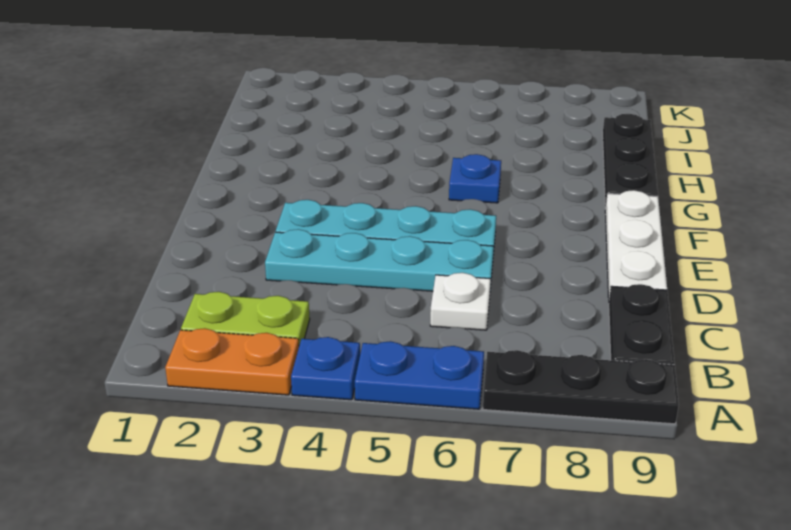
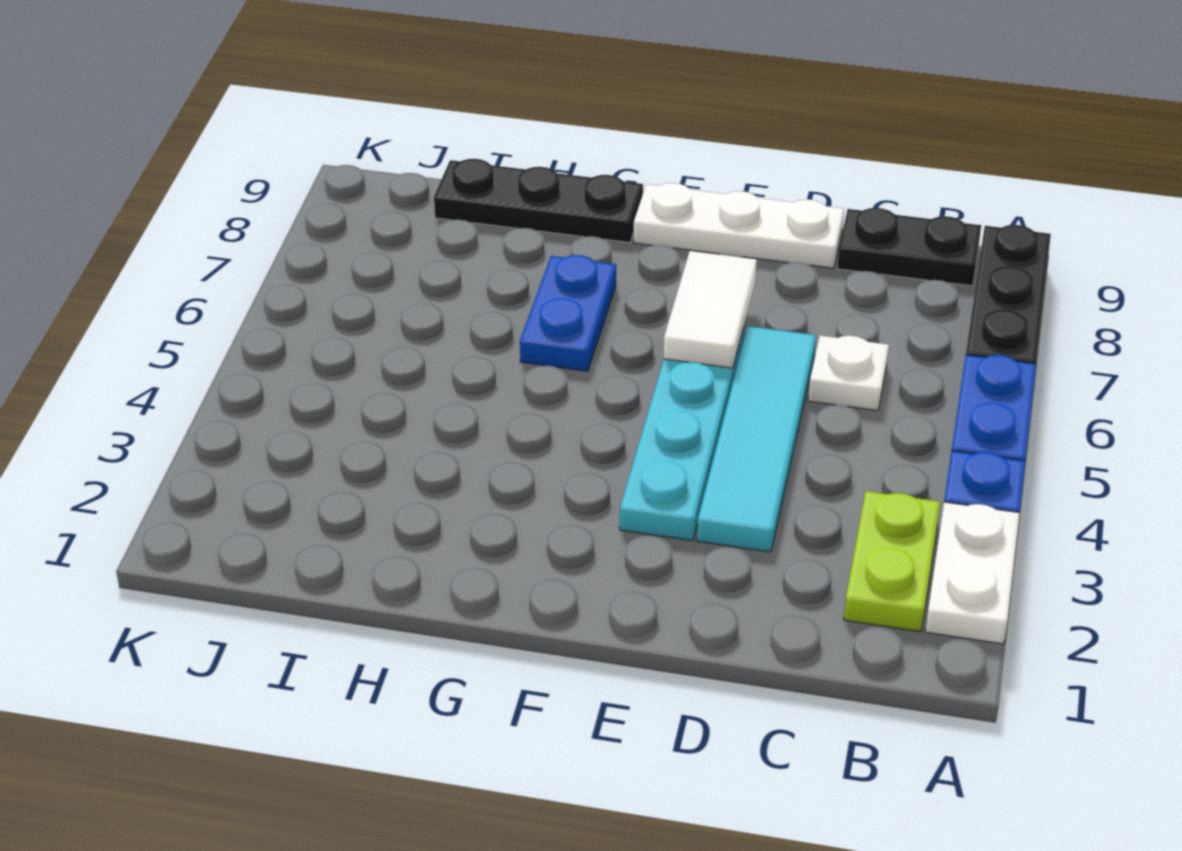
orange 1x2 plate [165,328,299,395] -> white 1x2 plate [925,502,1019,644]
cyan 1x4 plate [265,229,494,291] -> cyan 1x4 tile [697,326,816,552]
none -> white 1x2 tile [664,251,757,368]
blue 1x1 plate [449,154,501,203] -> blue 1x2 plate [520,255,616,371]

